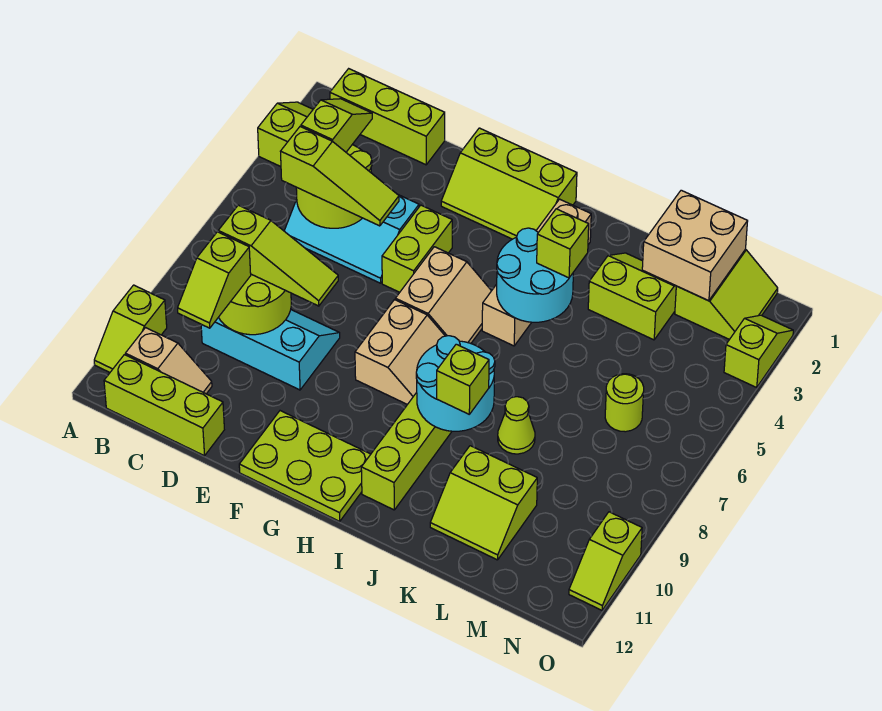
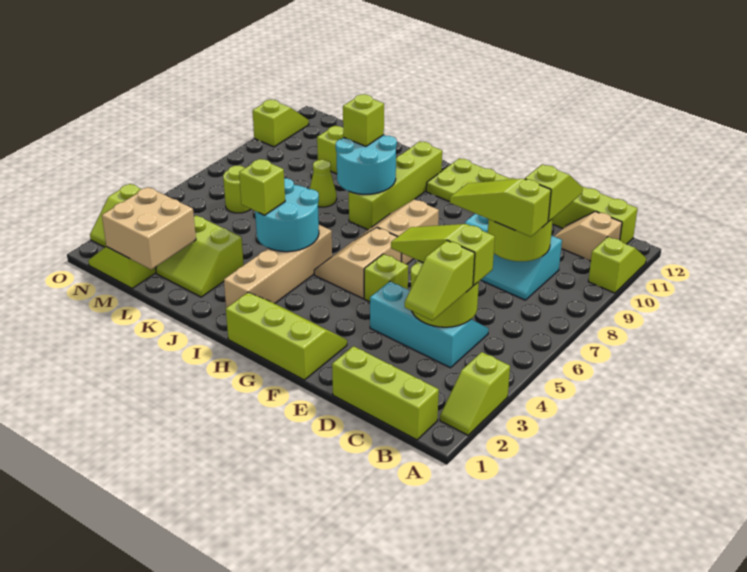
lime 1x2 brick [382,205,452,292] -> lime 1x1 brick [364,254,408,302]

